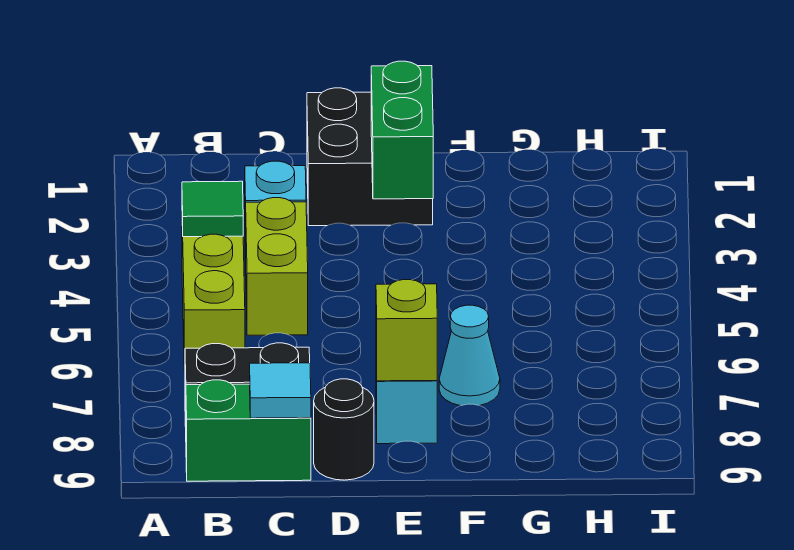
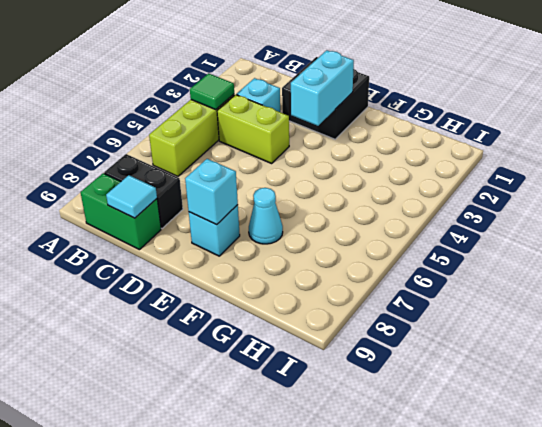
lime 1x2 brick [246,198,308,335] -> lime 1x2 brick turned to [217,95,289,163]
black 1x1 round brick [314,379,374,480] -> none
green 1x2 brick [371,61,433,199] -> cyan 1x2 brick [291,50,354,126]
lime 1x1 brick [376,280,437,381] -> cyan 1x1 brick [185,159,238,225]

